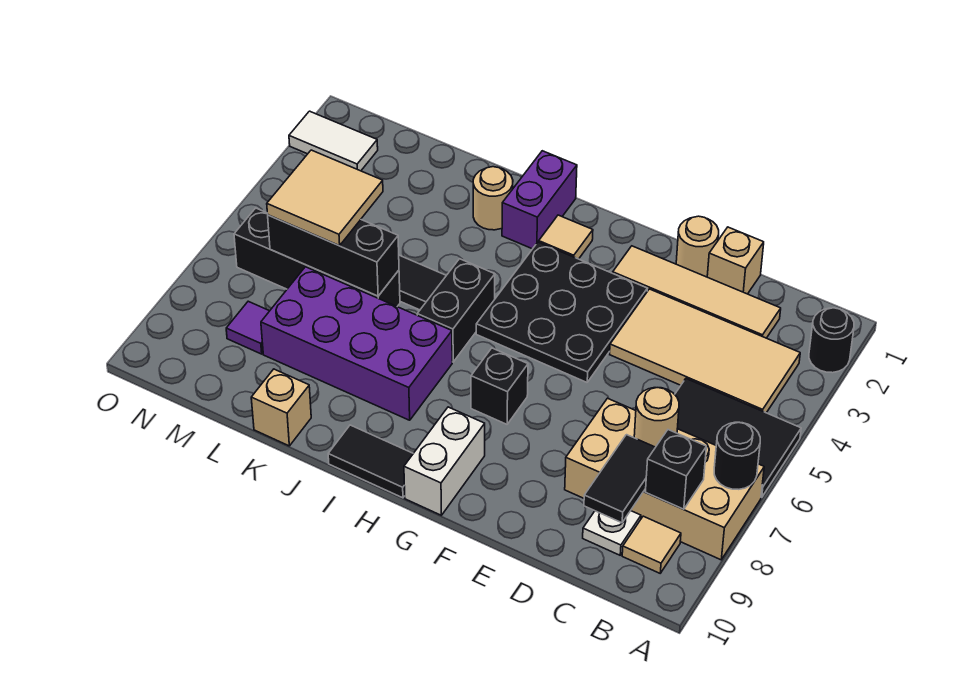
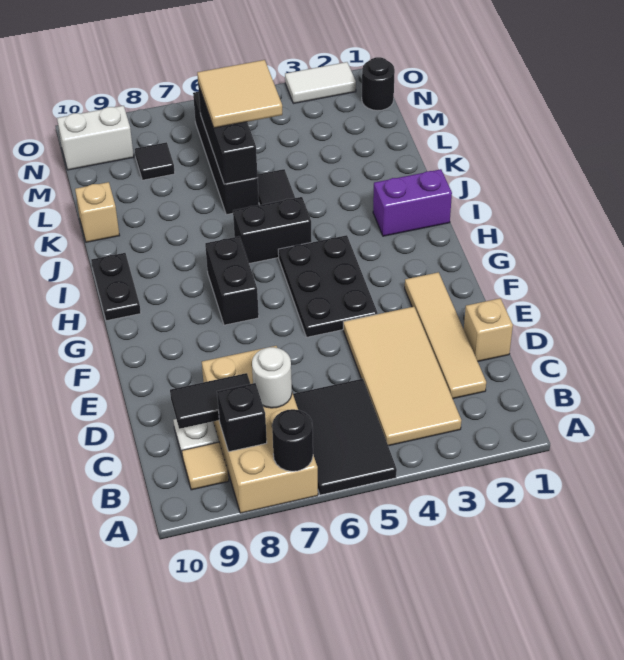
black 1x1 round brick [809,308,854,373] -> black 1x1 round brick moved to [362,57,395,111]
tan 1x1 round brick [634,388,679,447] -> white 1x1 round brick [252,347,292,408]
tan 1x1 round brick [676,216,719,277] -> none
black 3x3 plate [476,242,647,382] -> black 2x3 plate [278,235,378,337]
black 1x1 brick [471,348,528,424] -> black 1x2 brick [205,236,259,325]
white 1x2 brick [404,407,485,515] -> white 1x2 brick moved to [57,106,134,170]
tan 1x1 tile [539,215,593,259] -> none
black 1x2 tile [328,425,413,498] -> black 1x2 plate [91,253,141,321]
purple 2x4 brick [261,267,452,420] -> none
tan 1x1 round brick [473,167,513,230] -> none
purple 1x1 tile [226,301,269,354] -> black 1x1 tile [135,142,175,180]
white 1x2 tile [289,111,378,171] -> white 1x2 tile turned to [285,62,356,104]

